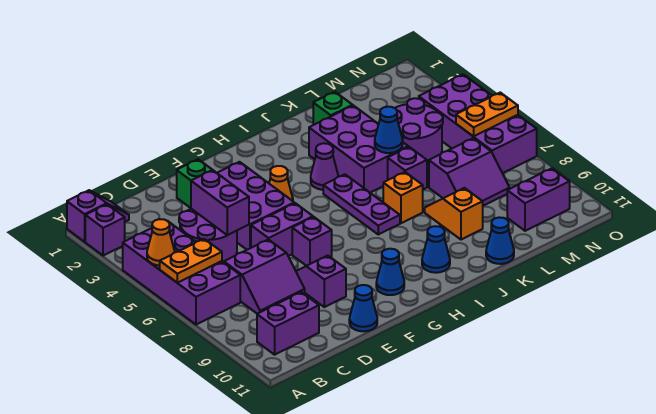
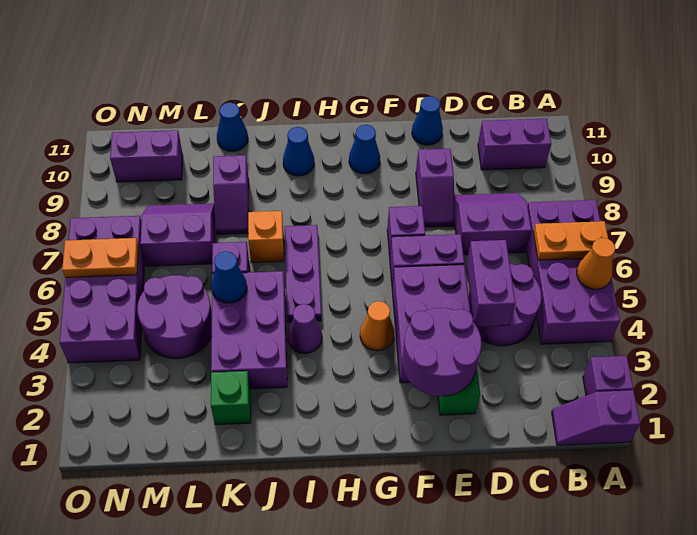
none -> purple 2x2 round brick [402,308,482,396]
orange 1x2 slope [425,188,483,240] -> purple 1x2 slope [213,155,249,235]

